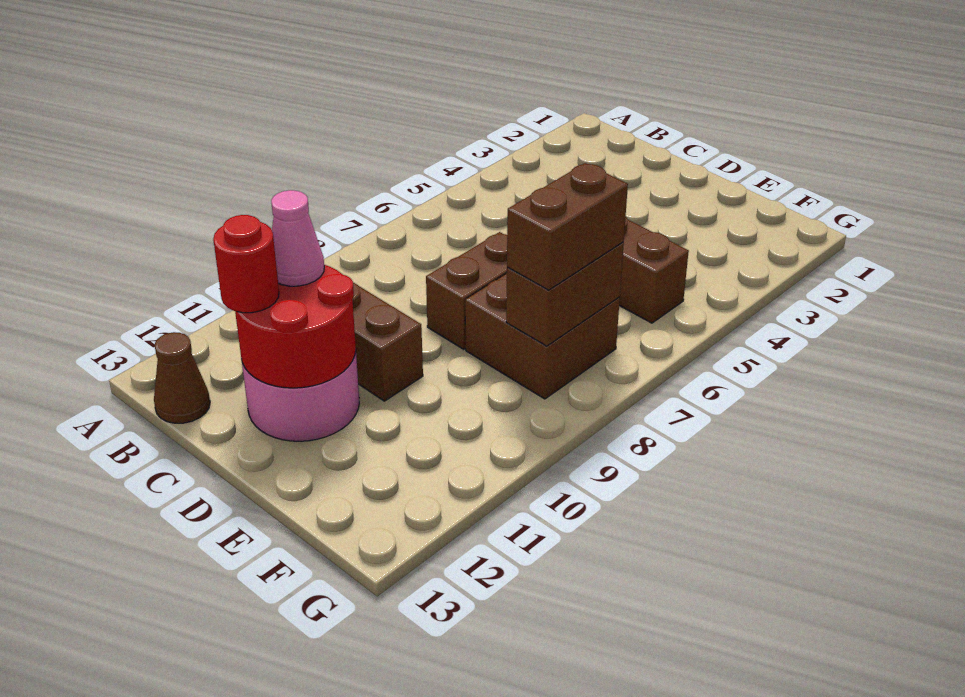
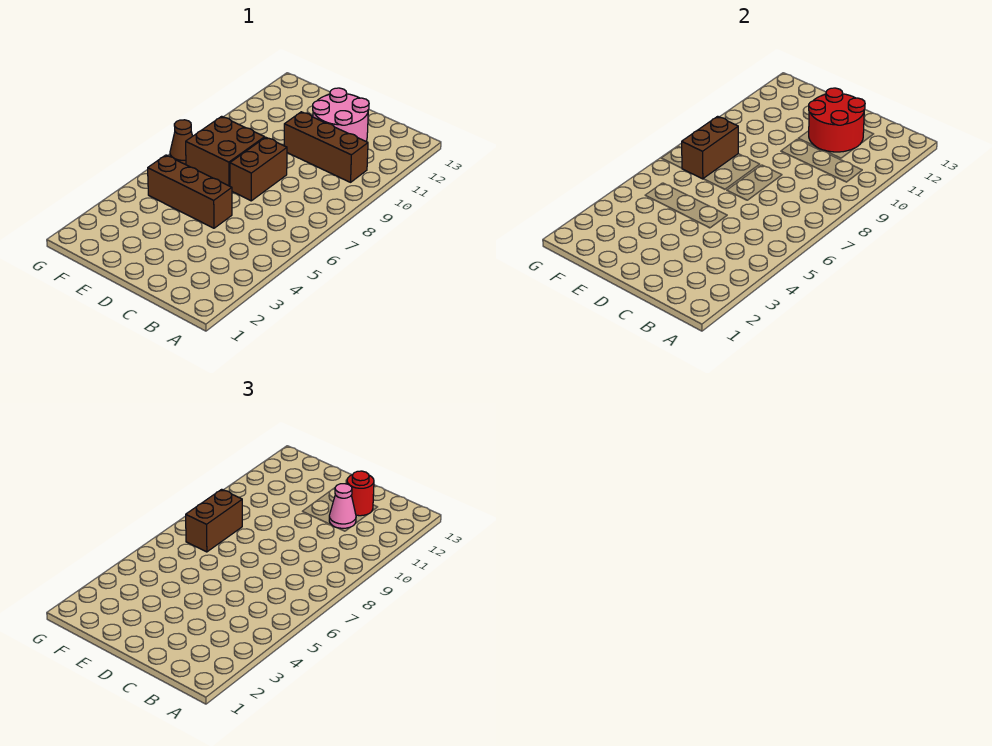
brown 1x1 cone [154,332,210,423] -> brown 1x1 cone moved to [170,120,192,165]

